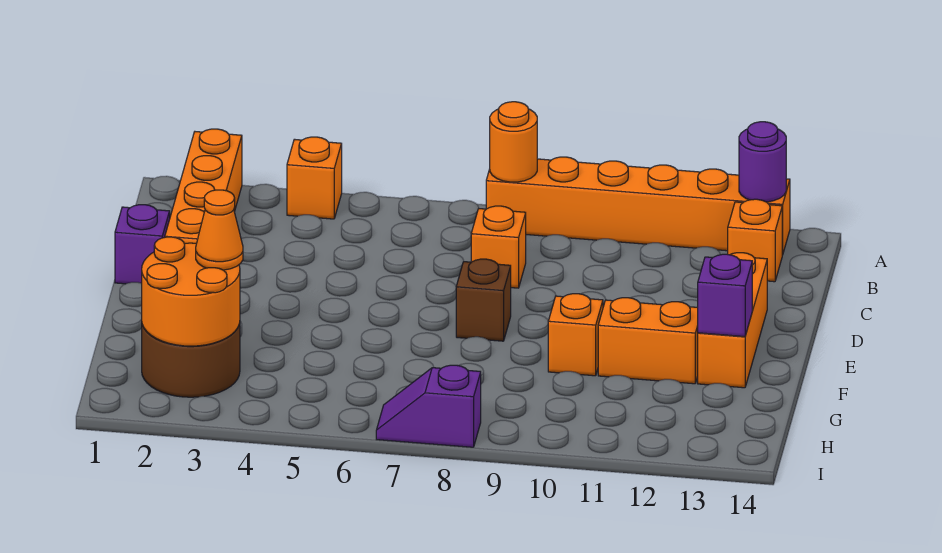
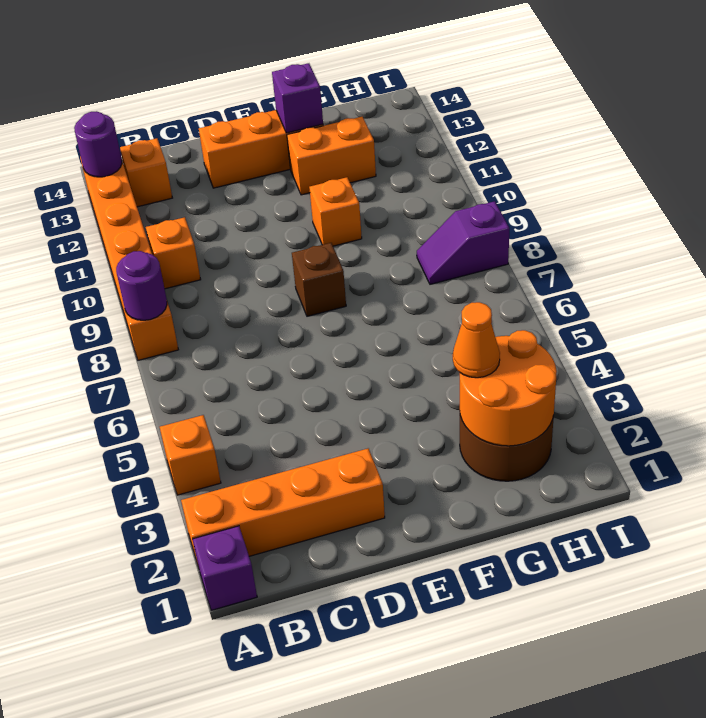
orange 1x1 round brick [490,102,537,182] -> purple 1x1 round brick [116,251,167,320]
orange 1x1 brick [471,206,526,288] -> orange 1x1 brick moved to [146,217,201,289]
purple 1x1 brick [115,205,170,284] -> purple 1x1 brick moved to [193,526,257,610]
orange 1x2 brick [598,298,698,384] -> orange 1x2 brick turned to [287,117,376,195]
purple 1x2 slope [376,365,481,447] -> purple 1x2 slope turned to [417,201,509,284]

